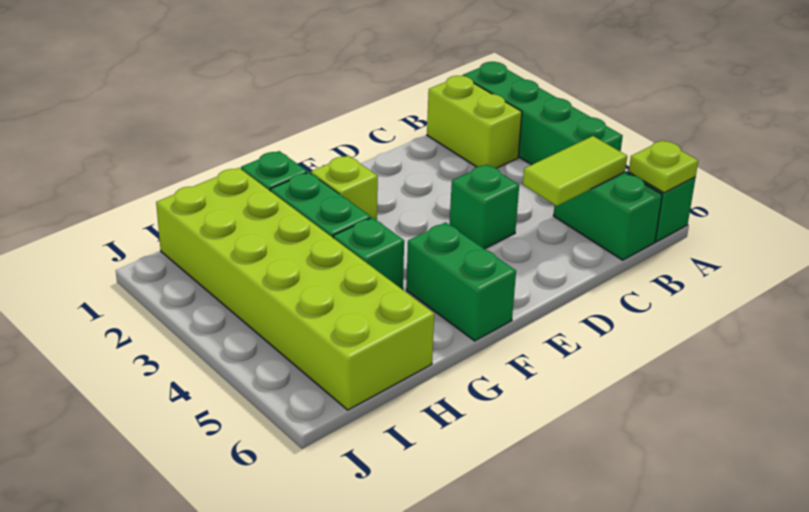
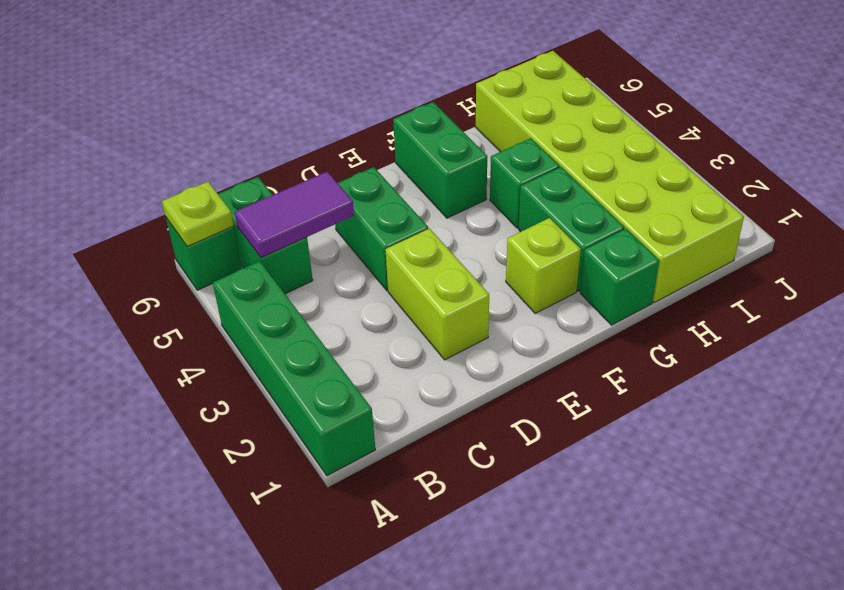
lime 1x2 brick [427,76,522,168] -> lime 1x2 brick moved to [386,229,489,360]
lime 1x2 tile [523,136,627,206] -> purple 1x2 tile [235,172,354,258]
green 1x1 brick [450,165,519,249] -> green 1x2 brick [335,167,428,291]

